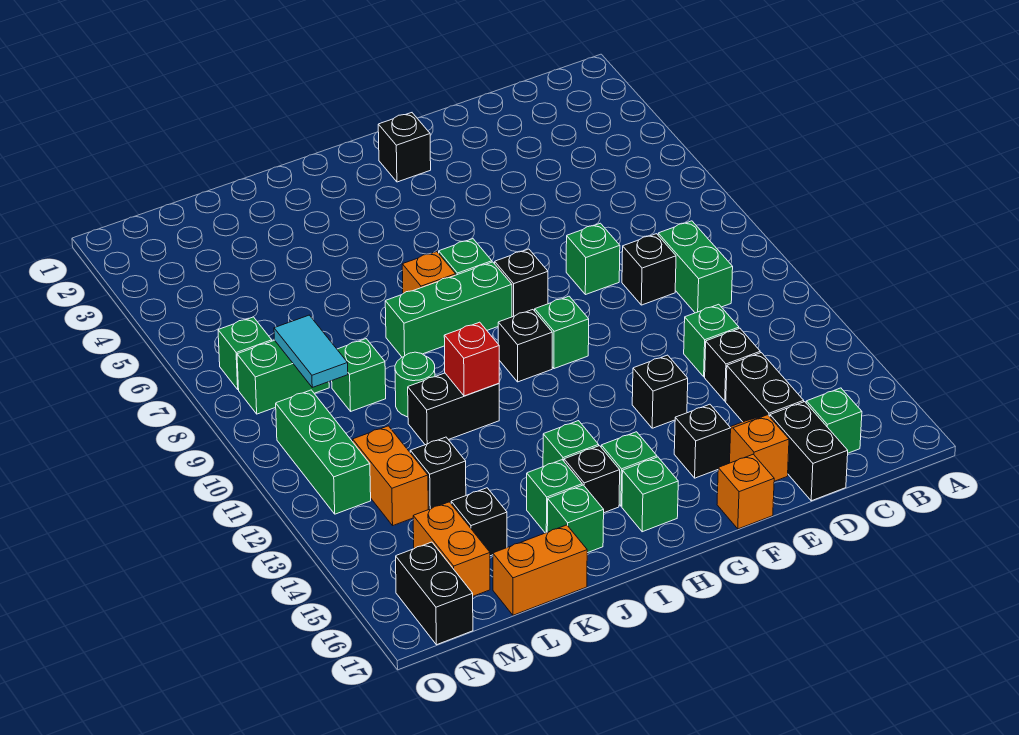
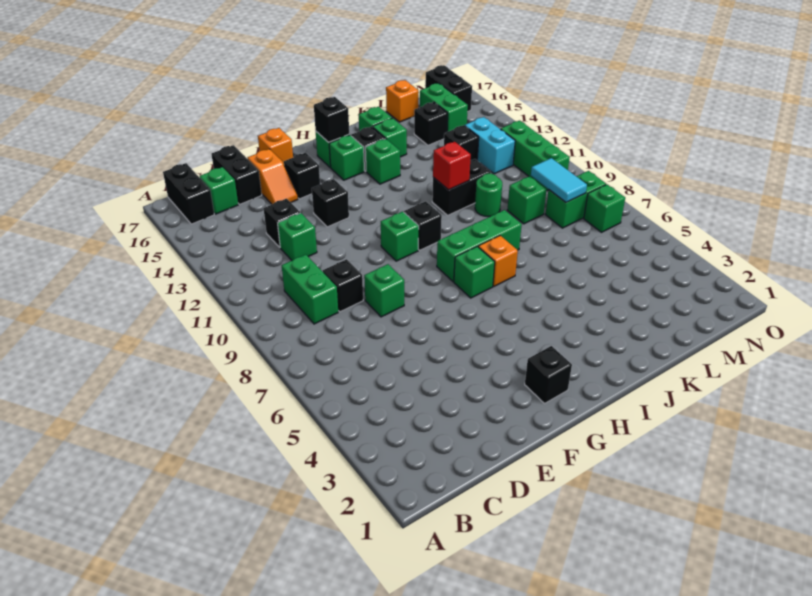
black 1x2 brick [726,353,804,422] -> black 1x2 brick moved to [163,163,214,224]
black 1x1 brick [495,249,548,317] -> black 1x1 brick moved to [314,97,349,142]
orange 1x2 brick [493,525,587,615] -> orange 1x1 brick [386,80,418,122]
orange 1x2 brick [353,426,428,525] -> cyan 1x2 brick [465,117,515,174]
orange 1x2 brick [413,502,490,596] -> green 1x2 brick [420,83,468,132]

